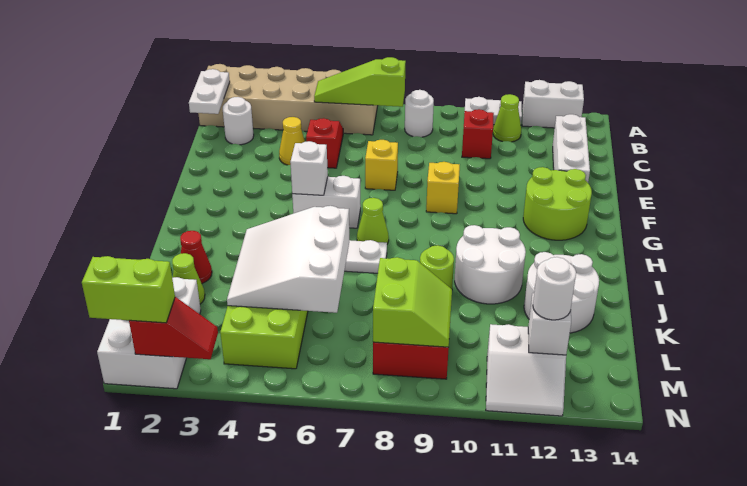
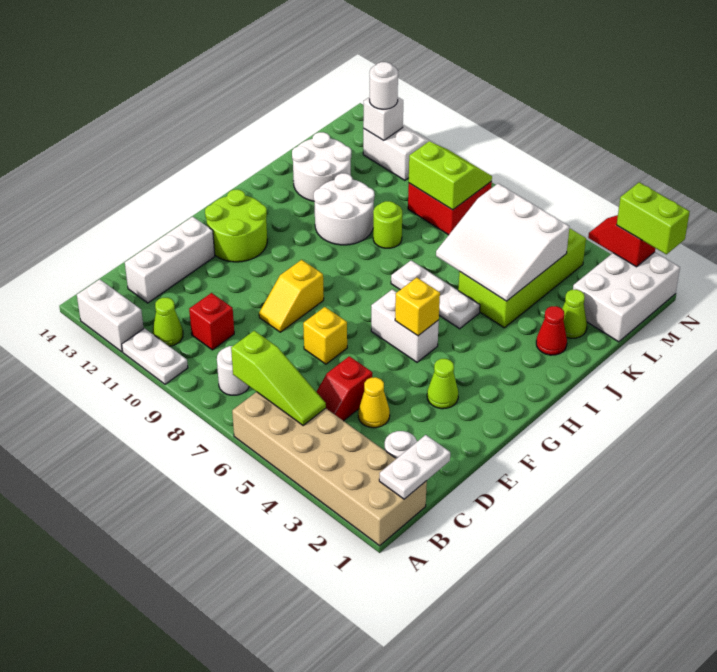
white 1x1 brick [290,141,328,195] -> yellow 1x1 brick [395,278,440,336]
lime 1x1 cone [357,198,389,244] -> lime 1x1 cone moved to [427,359,458,409]
white 3x3 slope [227,206,349,313] -> white 3x3 slope turned to [436,184,569,301]
lime 2x2 slope [373,257,452,347] -> lime 2x2 slope turned to [409,141,492,210]

